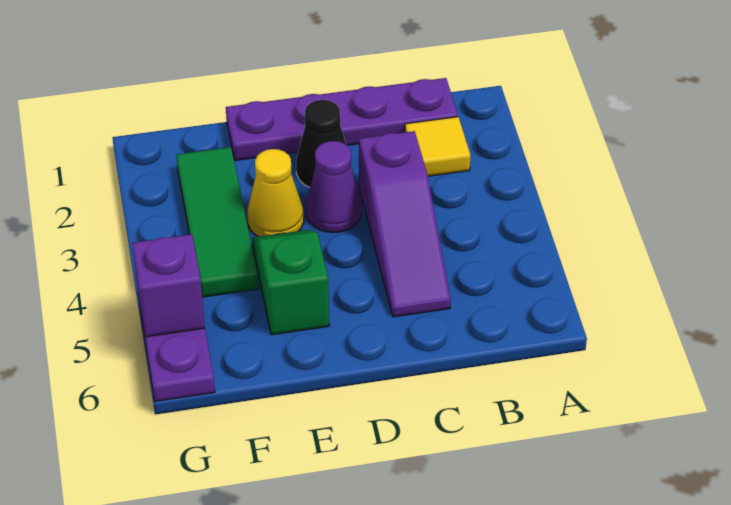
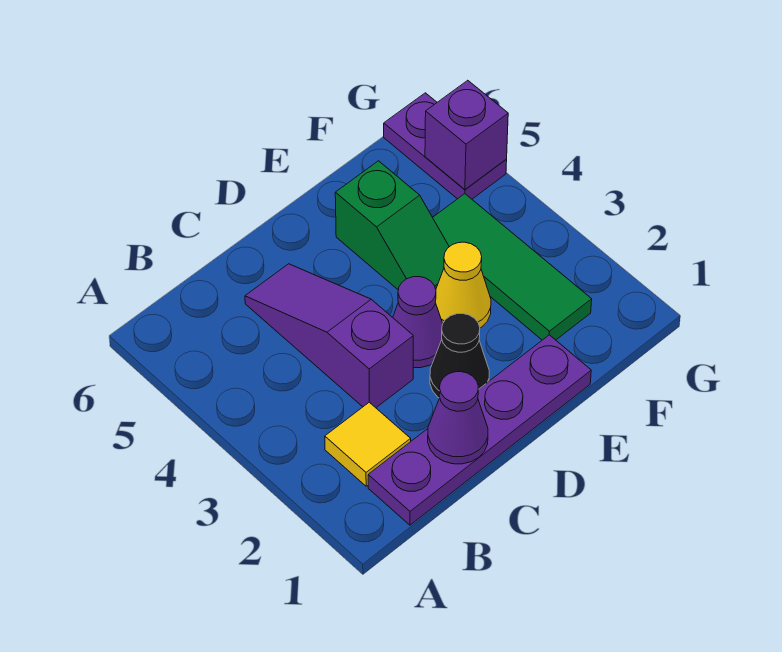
none -> purple 1x1 cone [428,372,488,464]

